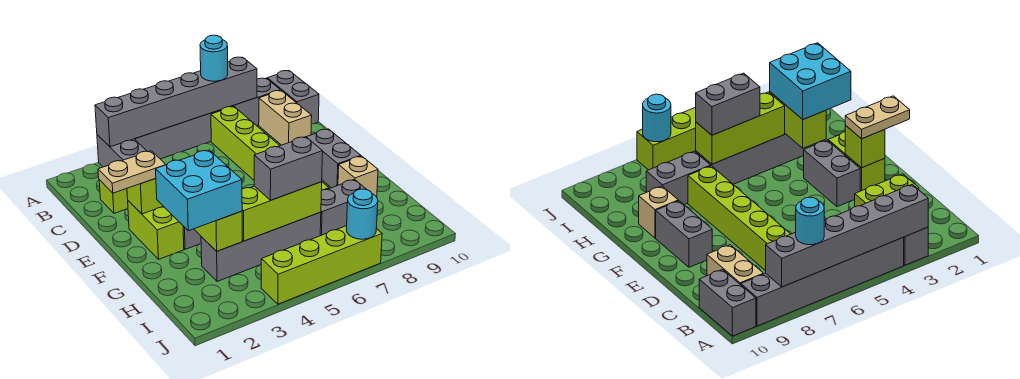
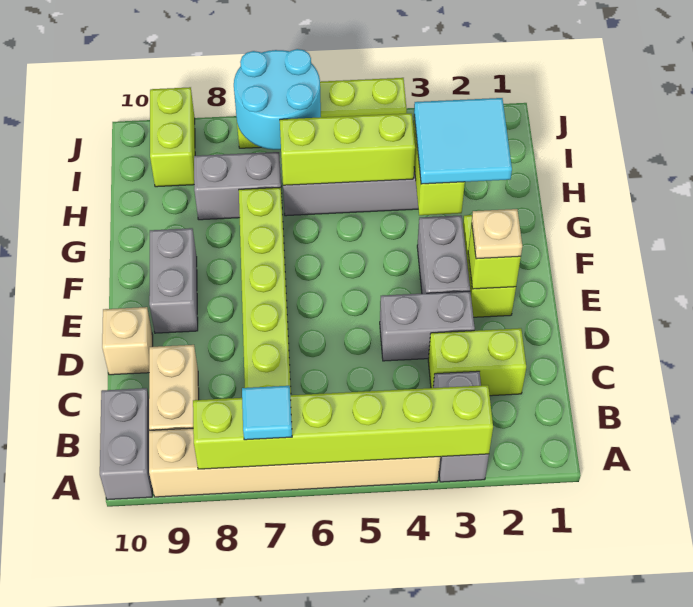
grey 1x6 brick [95,57,257,147] -> lime 1x6 brick [193,385,493,469]
grey 1x6 brick [135,78,280,159] -> tan 1x6 brick [149,428,440,497]
cyan 1x1 round brick [200,35,228,81] -> cyan 1x1 tile [242,386,292,440]
tan 1x2 plate [98,151,166,193] -> tan 1x1 plate [472,209,522,259]
cyan 2x2 brick [156,150,242,231] -> cyan 2x2 tile [414,98,512,184]
tan 1x1 brick [338,156,378,197] -> tan 1x1 brick moved to [102,307,153,375]
grey 1x2 brick [254,137,323,200] -> grey 1x2 brick moved to [380,291,475,361]
none -> lime 1x2 brick [150,87,195,187]
cyan 1x1 round brick [346,189,378,239] -> cyan 2x2 round brick [234,49,321,150]

